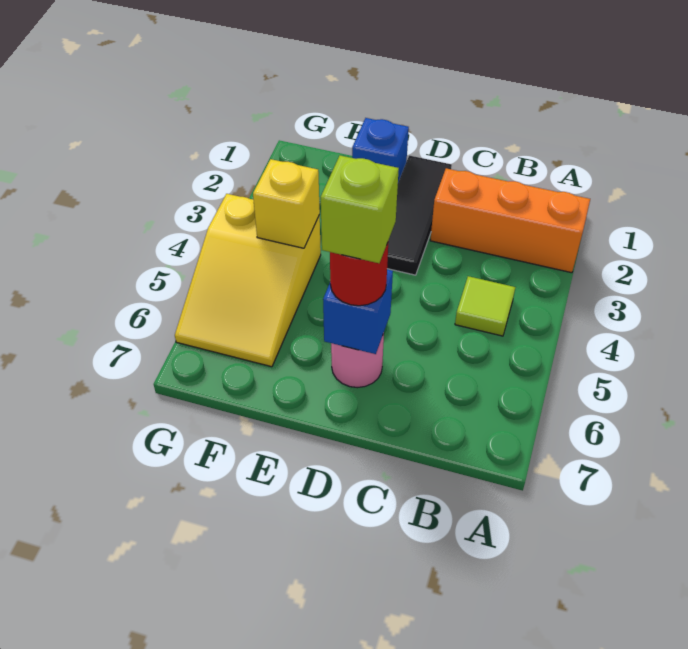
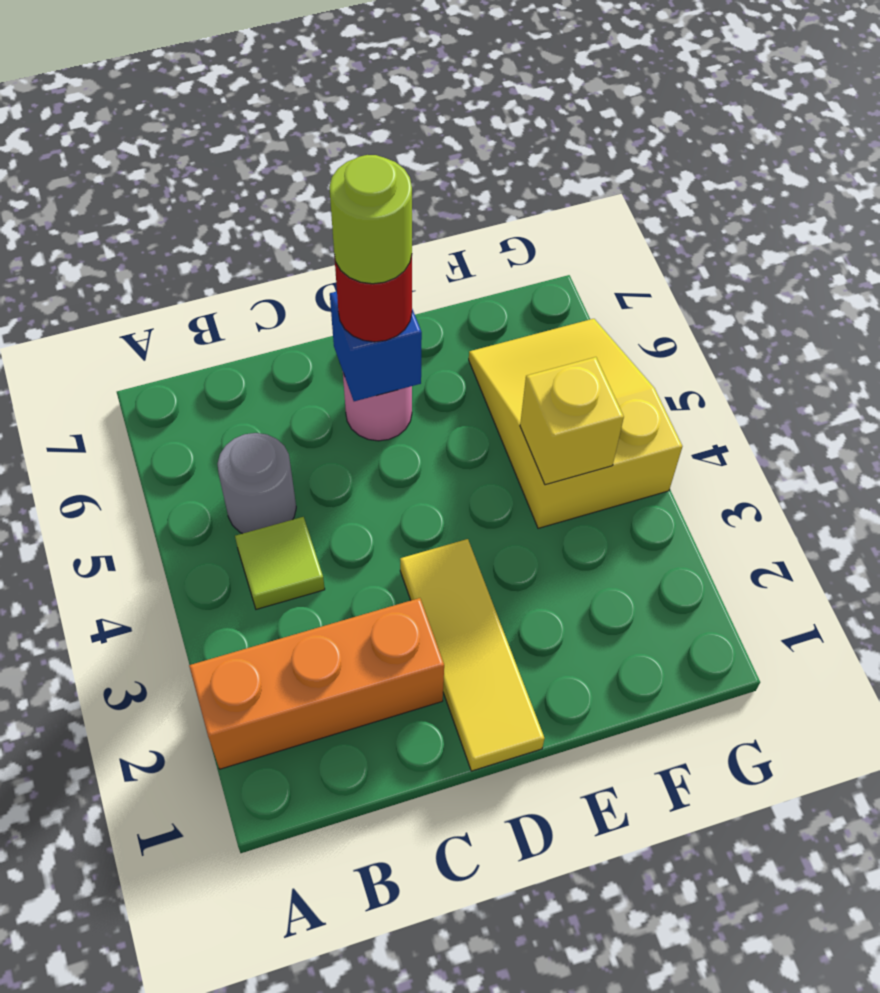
none -> grey 1x1 round brick [217,433,296,534]
black 1x3 tile [387,155,452,275] -> yellow 1x3 tile [400,539,544,771]
lime 1x1 brick [321,155,399,263] -> lime 1x1 round brick [329,155,412,284]
blue 1x1 brick [352,118,409,182] -> none

